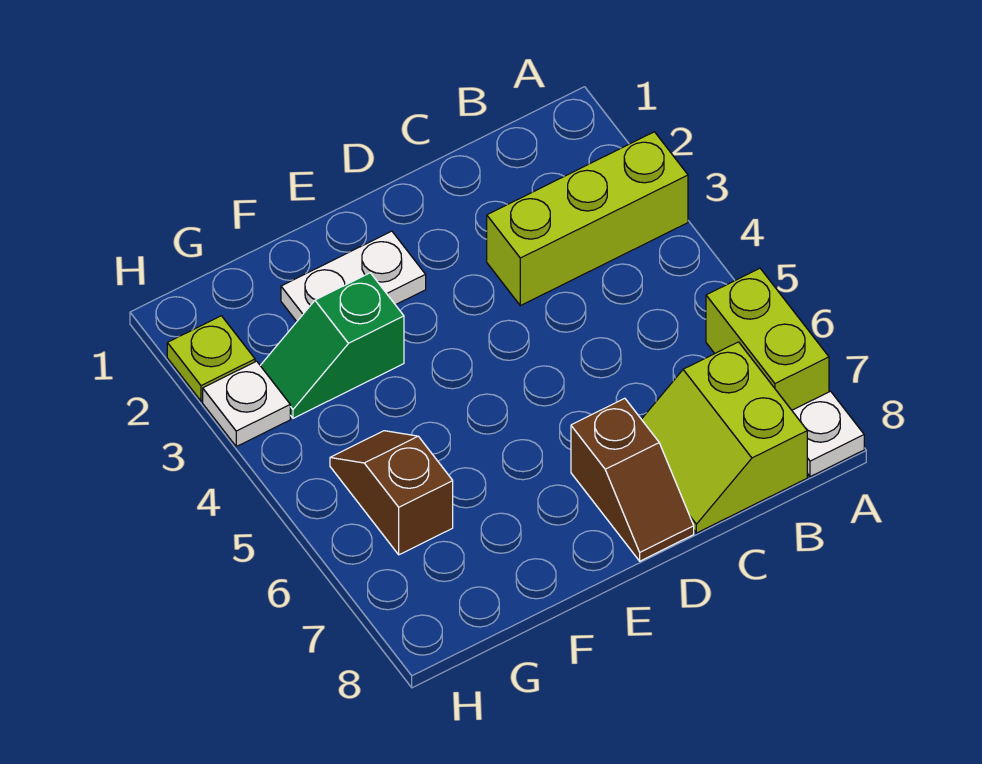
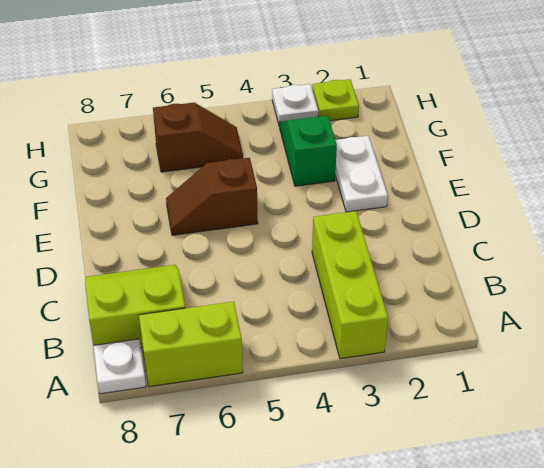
brown 1x2 slope [571,398,694,561] -> brown 1x2 slope moved to [166,158,258,235]

